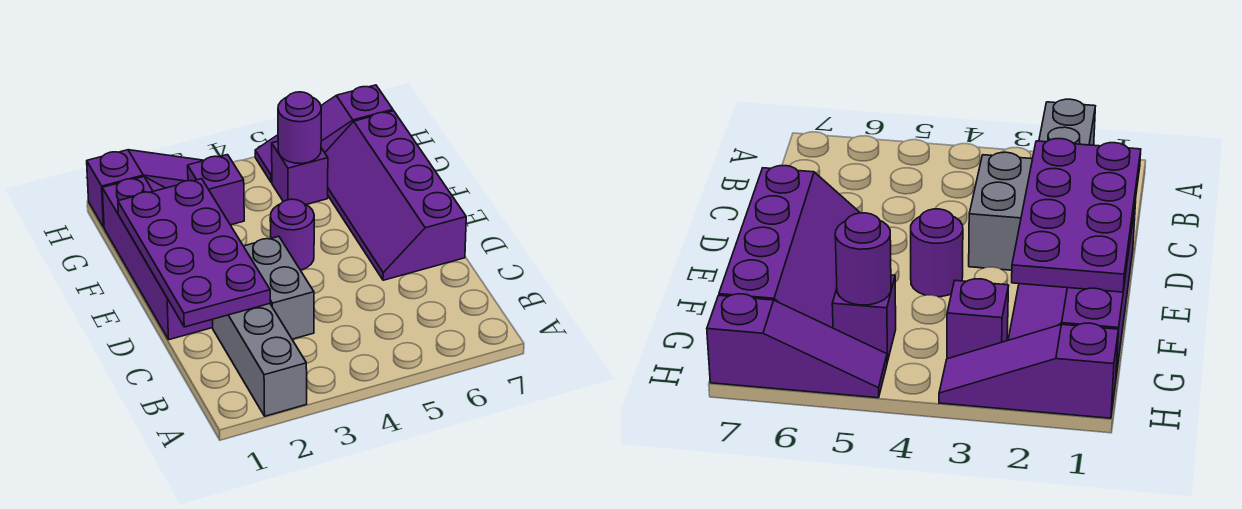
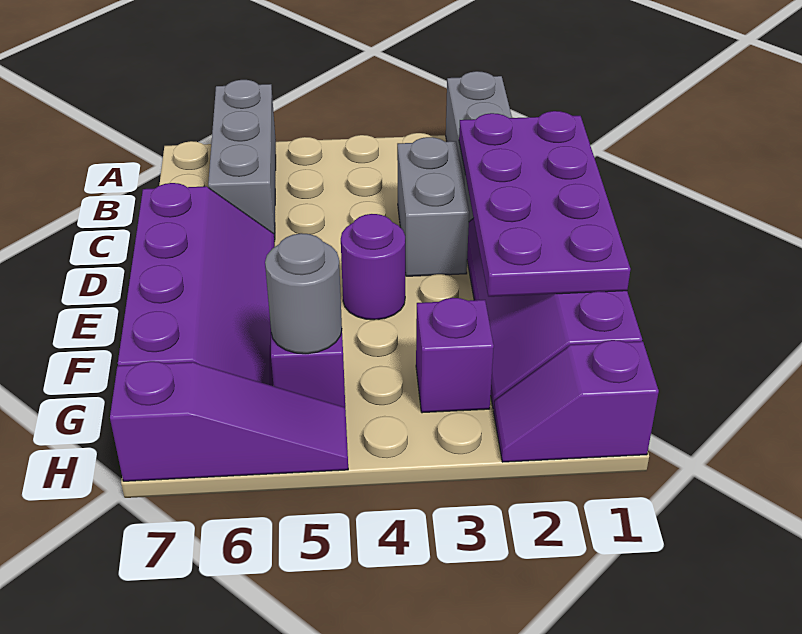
none -> grey 1x3 brick [208,80,276,241]
purple 1x1 round brick [278,92,321,164] -> grey 1x1 round brick [265,233,342,354]
purple 1x3 slope [87,150,204,227] -> purple 1x2 slope [493,340,659,462]

